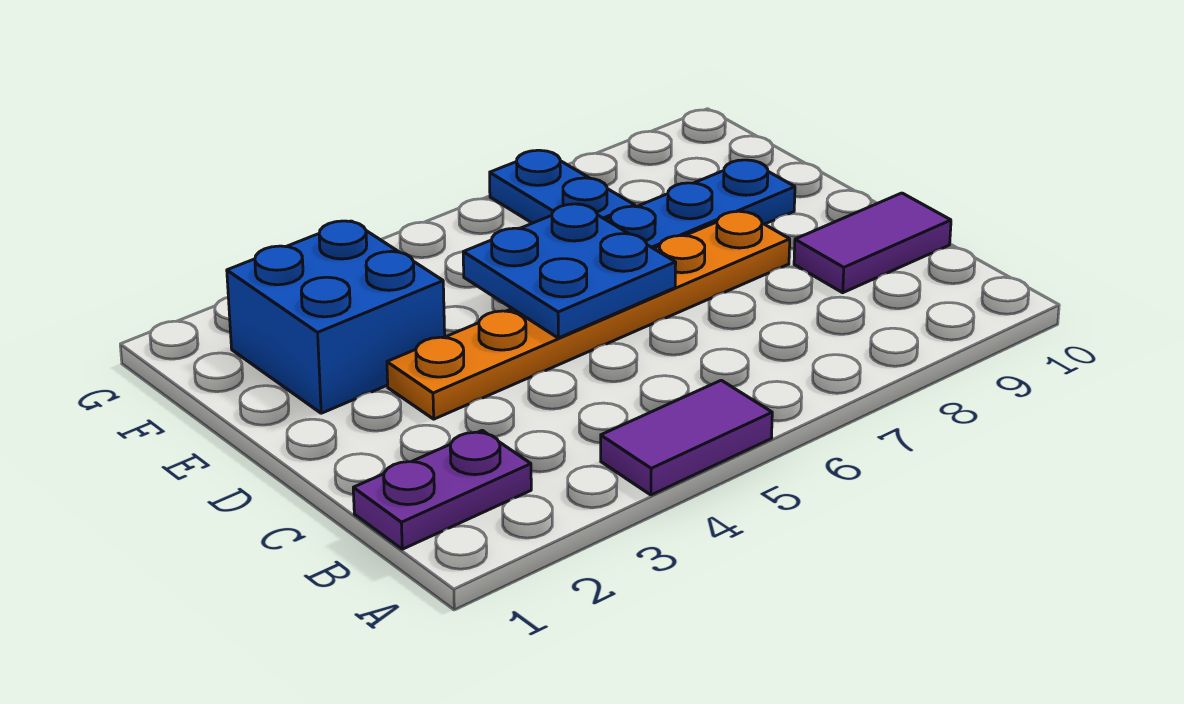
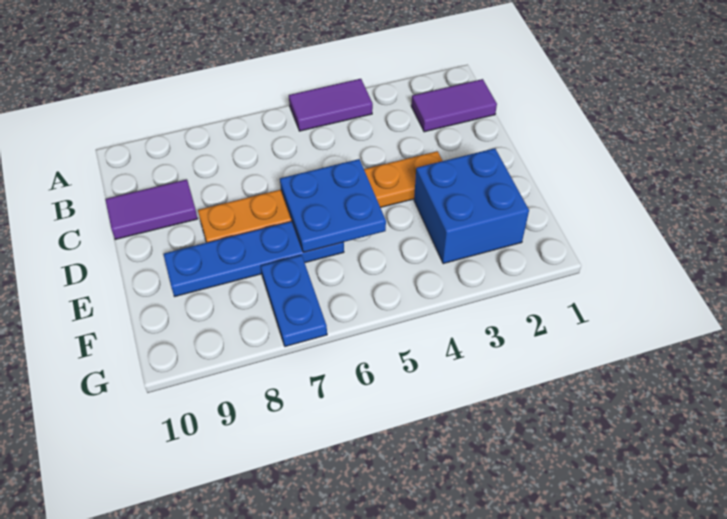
purple 1x2 plate [353,430,531,549] -> purple 1x2 tile [411,79,497,132]

